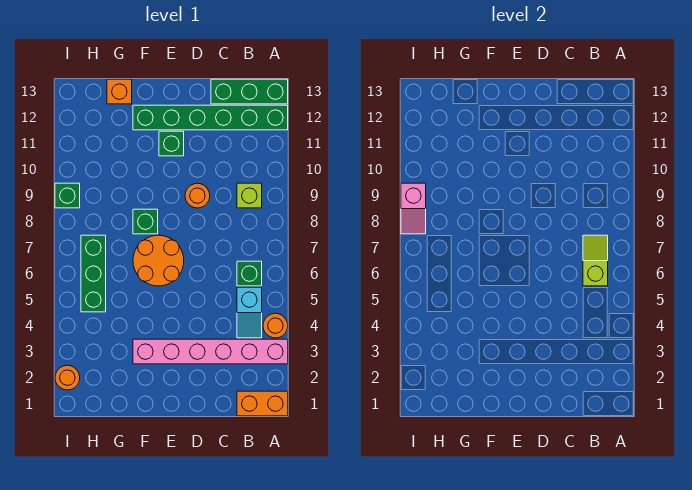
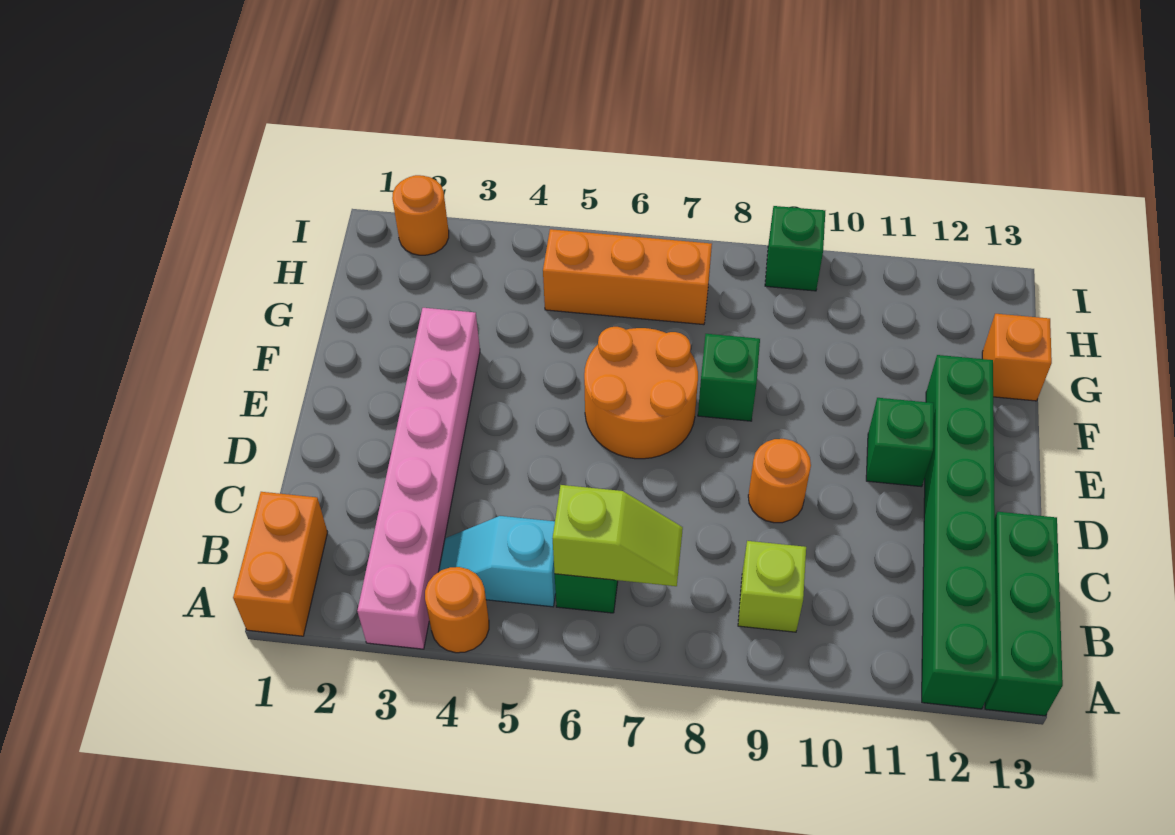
green 1x3 brick [81,235,106,312] -> orange 1x3 brick [543,229,712,325]
pink 1x2 slope [401,183,426,234] -> none

